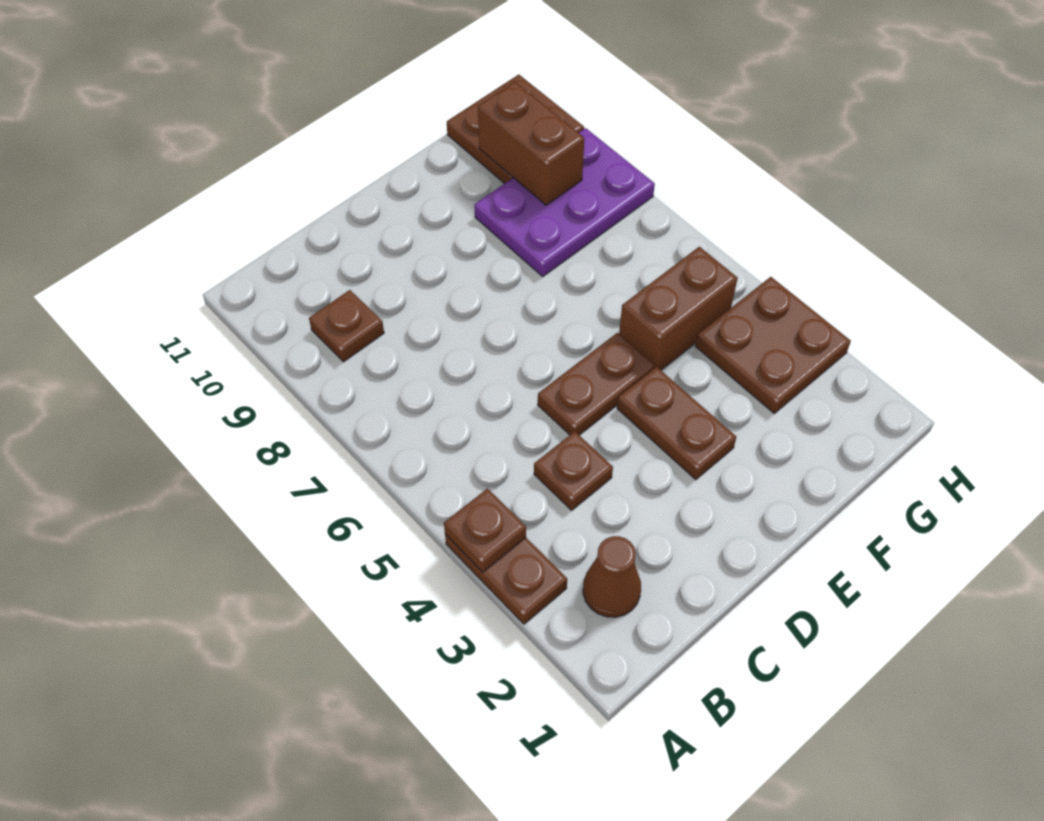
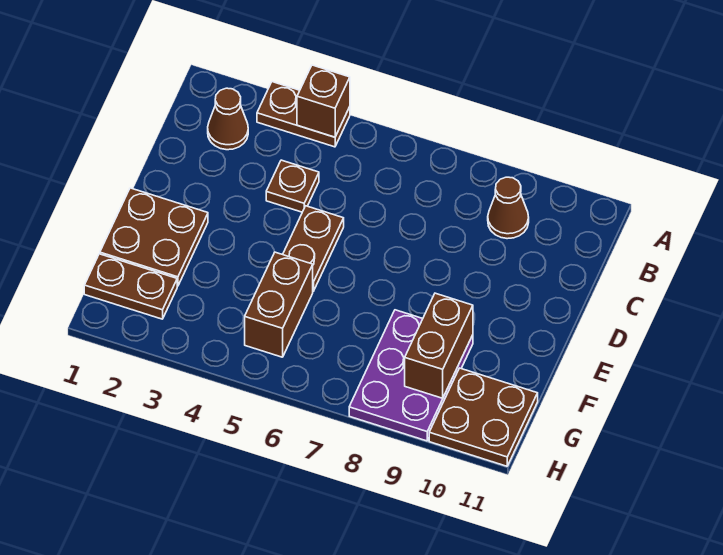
brown 1x1 plate [444,489,526,572] -> brown 1x1 brick [297,65,350,137]
brown 1x1 plate [309,290,384,362] -> brown 1x1 cone [488,177,529,239]
brown 1x2 plate [617,367,736,480] -> brown 1x2 plate moved to [84,254,177,319]
brown 2x2 plate [695,277,851,413] -> brown 2x2 plate moved to [100,188,208,286]
brown 1x2 brick [478,82,584,205] -> brown 1x2 brick turned to [405,293,473,398]

